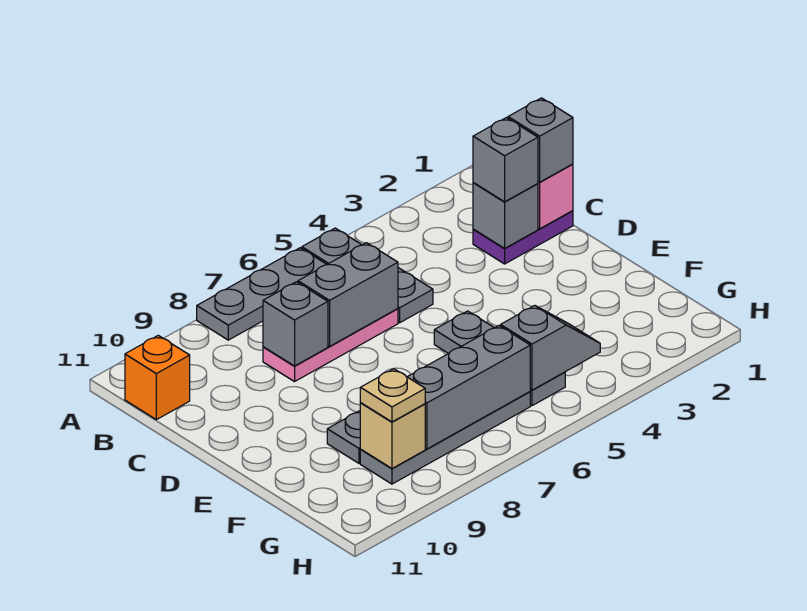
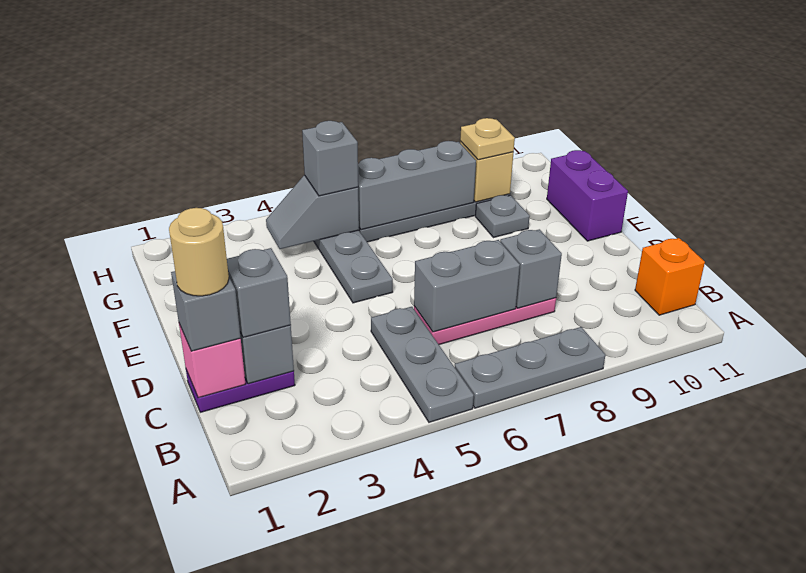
none -> tan 1x1 round brick [169,208,229,296]
none -> purple 1x2 brick [547,150,628,241]
none -> grey 1x1 brick [302,121,358,196]

